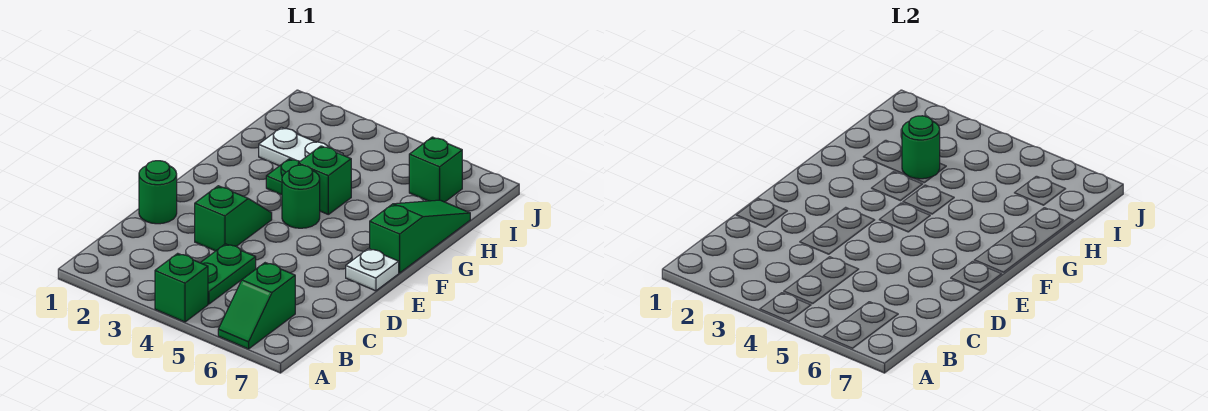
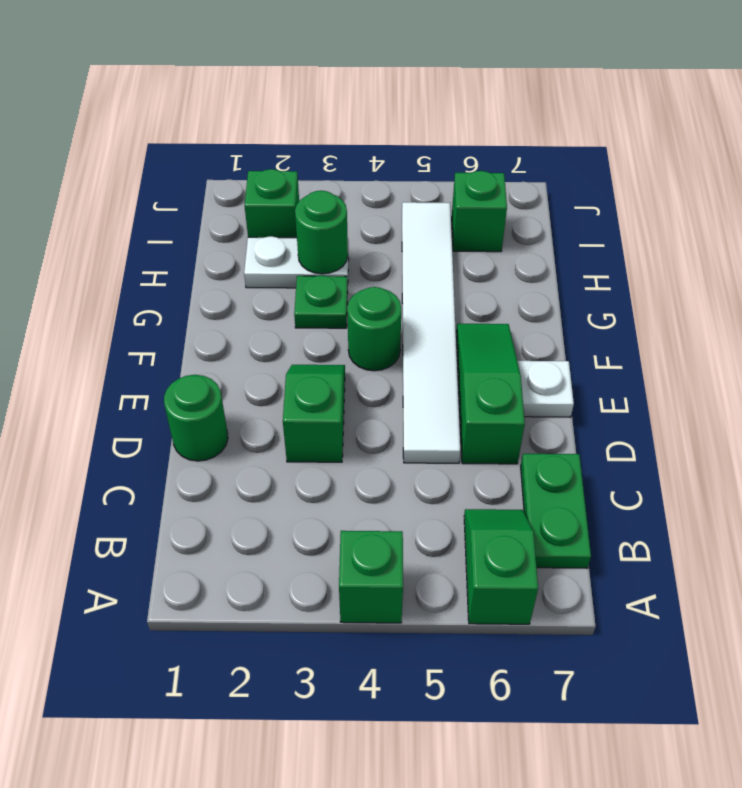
green 1x2 slope [218,263,295,349] -> green 1x2 slope turned to [464,509,538,624]
green 1x2 plate [200,244,256,304] -> green 1x2 plate moved to [521,454,591,568]
none -> white 1x6 tile [402,202,460,463]
green 1x3 slope [370,200,470,273] -> green 1x3 slope moved to [456,324,525,464]
green 1x1 brick [298,146,351,214] -> green 1x1 brick moved to [245,169,299,238]

